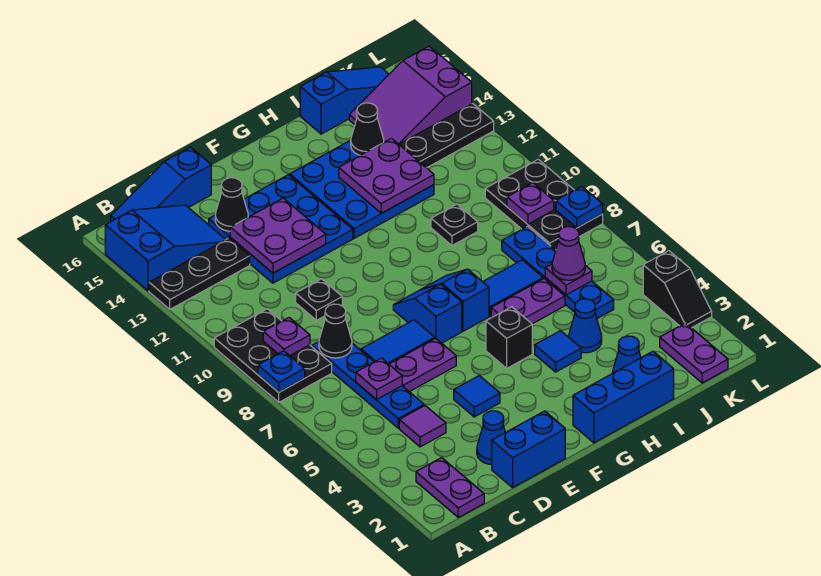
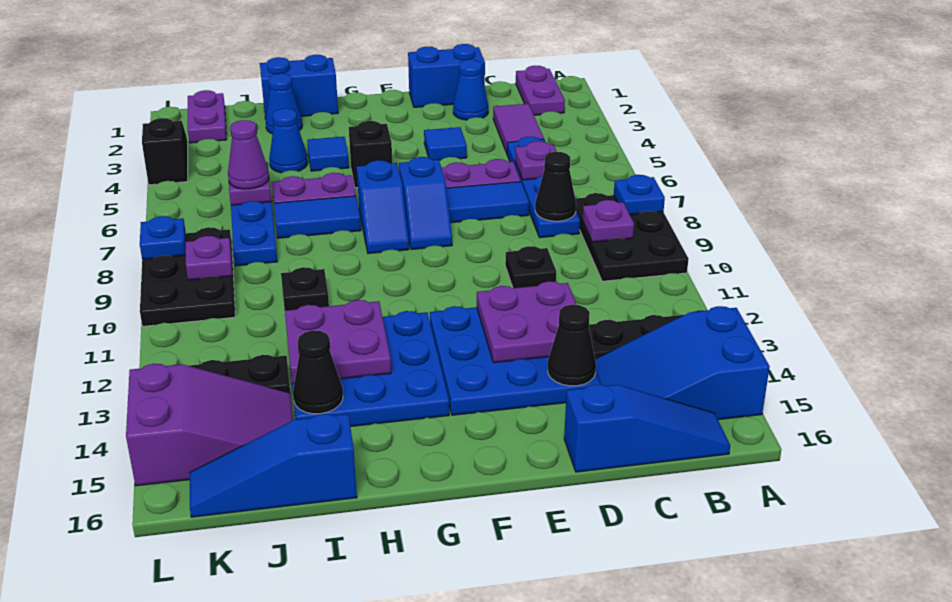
purple 1x1 tile [399,406,446,447] -> purple 1x2 tile [493,104,544,153]
blue 1x3 brick [573,351,674,443] -> blue 1x2 brick [260,55,338,119]

